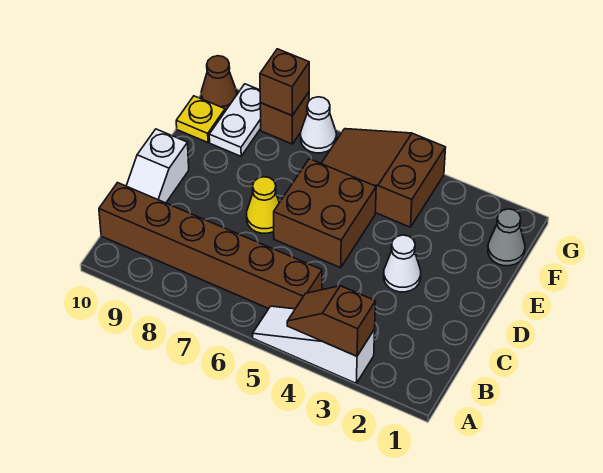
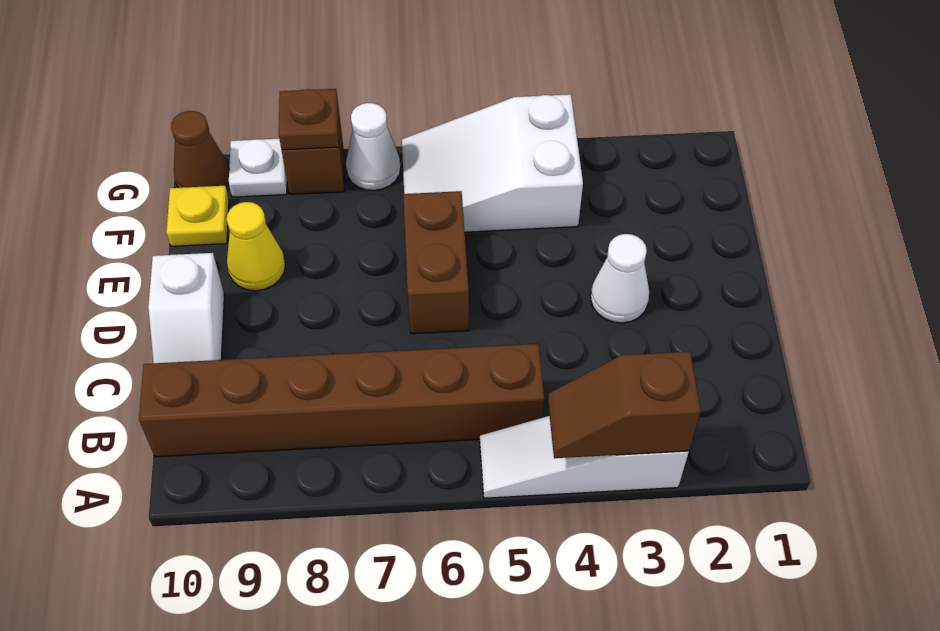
brown 2x2 brick [274,159,376,268] -> brown 1x2 brick [403,191,469,334]
yellow 1x1 cone [247,177,279,233] -> yellow 1x1 cone moved to [227,202,285,291]
grey 1x1 cone [488,209,525,266] -> none
brown 2x3 slope [321,129,446,227] -> white 2x3 slope [402,94,583,232]
white 1x2 plate [209,84,261,156] -> white 1x1 plate [229,139,287,197]
brown 1x1 brick [260,49,309,115] -> brown 1x1 plate [279,89,339,150]

